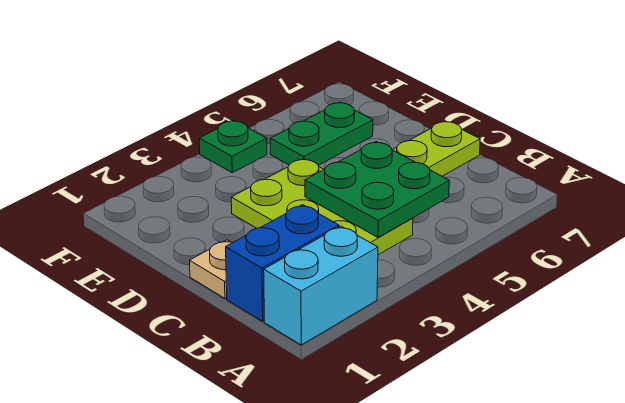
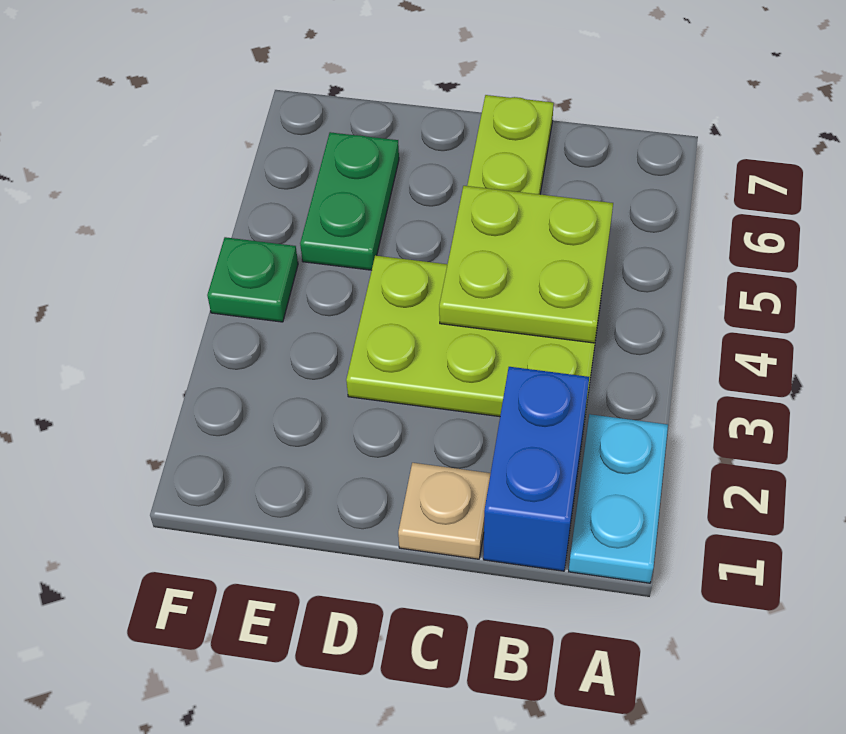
cyan 1x2 brick [264,226,378,345] -> cyan 1x2 plate [569,414,668,583]
green 2x2 plate [305,142,449,237] -> lime 2x2 plate [439,186,613,343]

